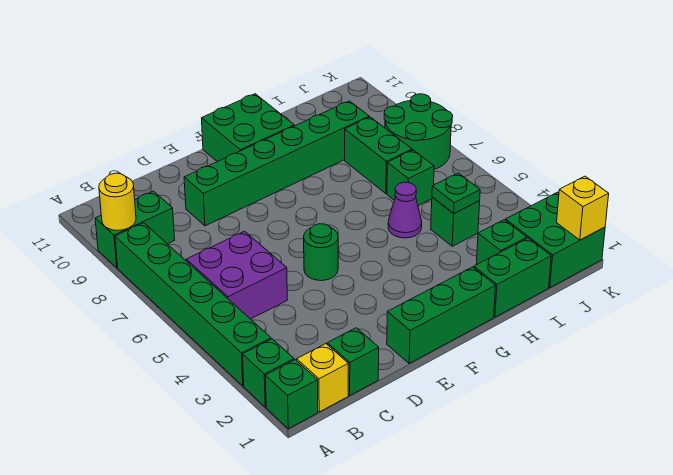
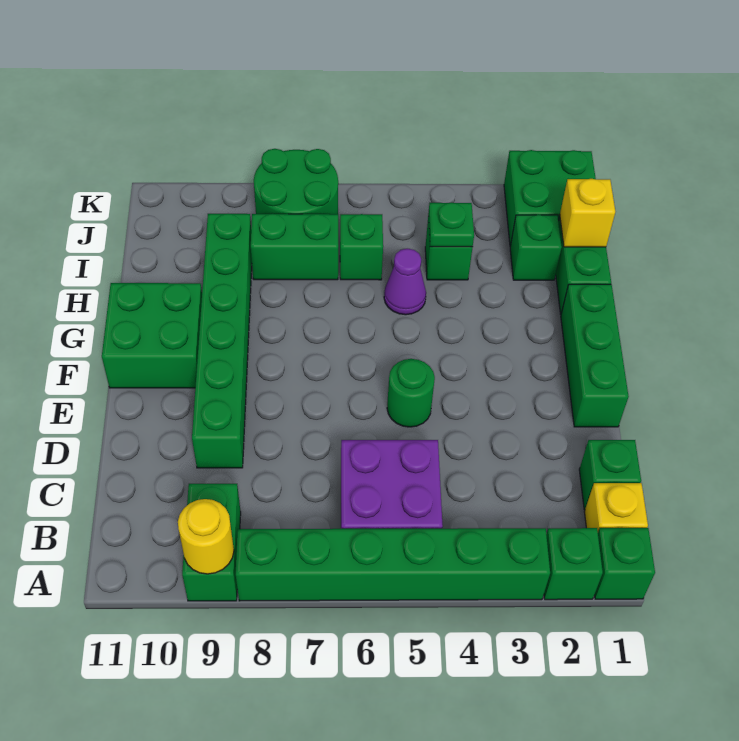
yellow 1x1 brick [557,176,609,240] -> yellow 1x1 brick moved to [560,179,615,247]

